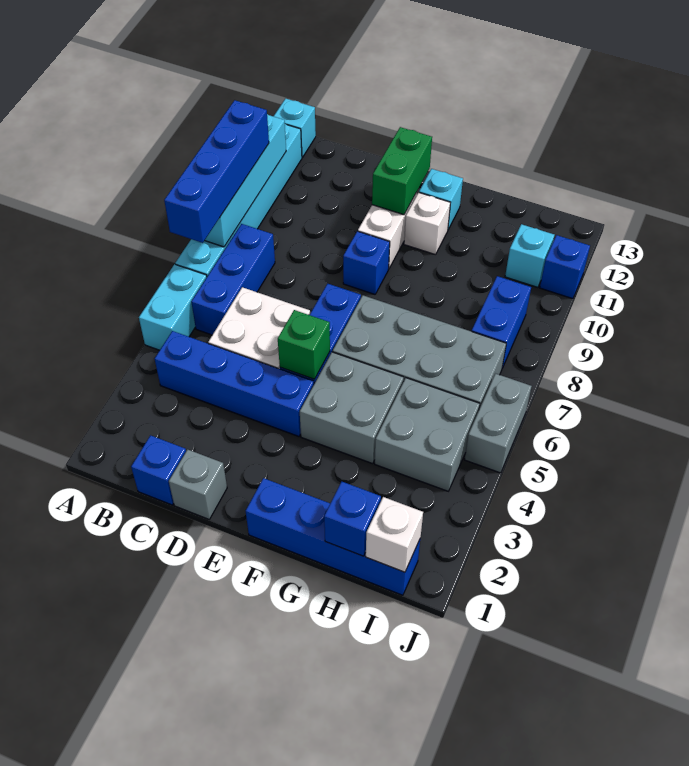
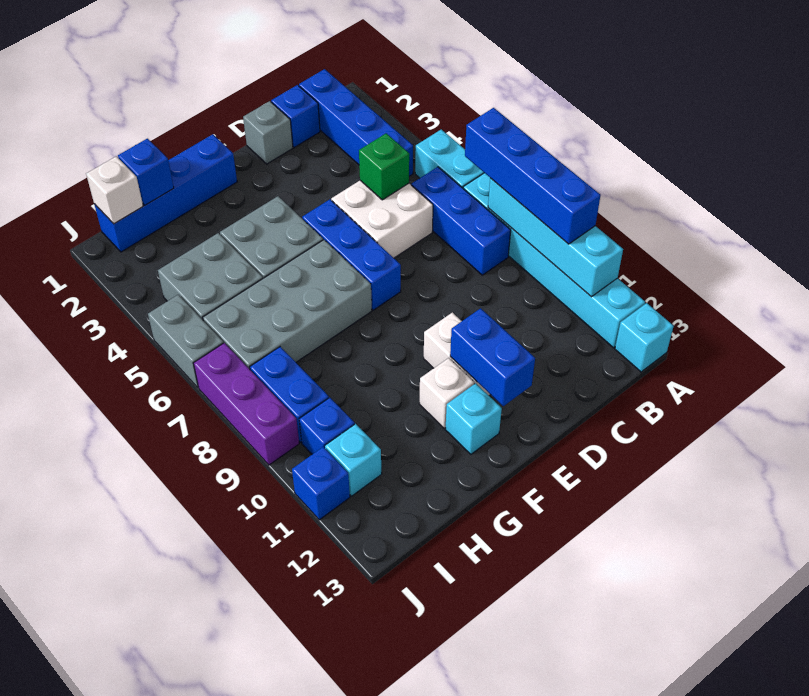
blue 1x4 brick [155,331,314,436] -> blue 1x4 brick turned to [299,69,413,176]
green 1x1 brick [278,310,330,379] -> green 1x1 brick moved to [359,133,409,200]
blue 1x1 brick [343,231,390,294] -> blue 1x1 brick moved to [299,398,355,454]
green 1x2 brick [372,127,432,215] -> blue 1x2 brick [450,308,535,406]
none -> purple 1x3 brick [194,343,299,465]

